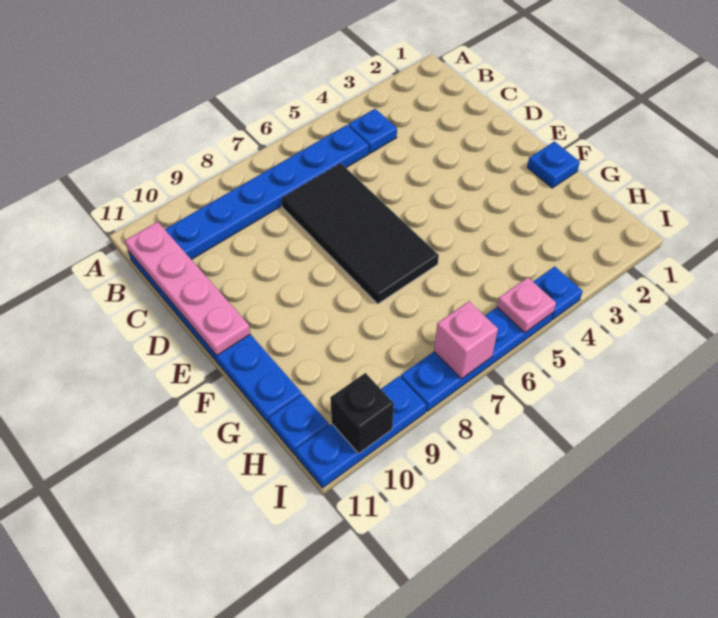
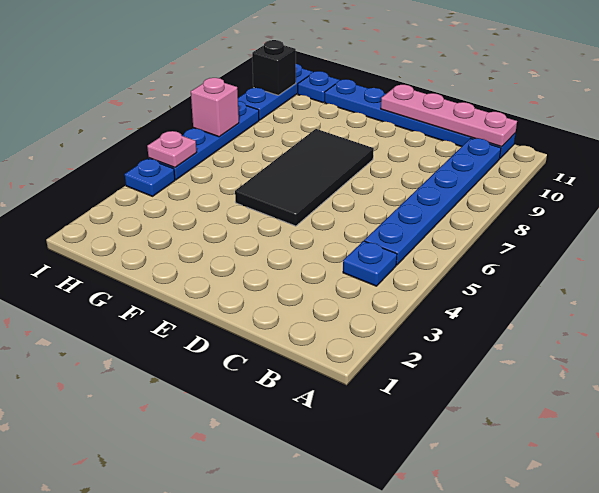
black 2x4 tile [281,163,439,304] -> black 2x4 tile turned to [235,129,374,226]
blue 1x1 plate [527,142,580,188] -> none

